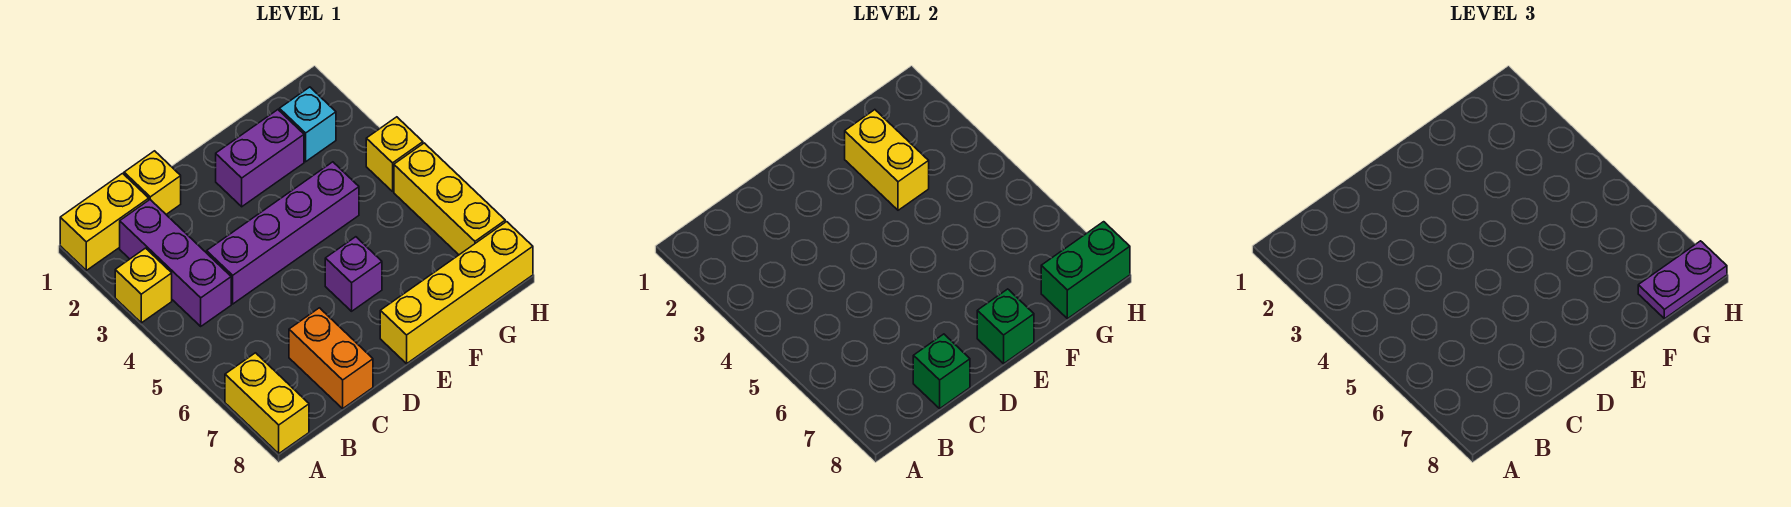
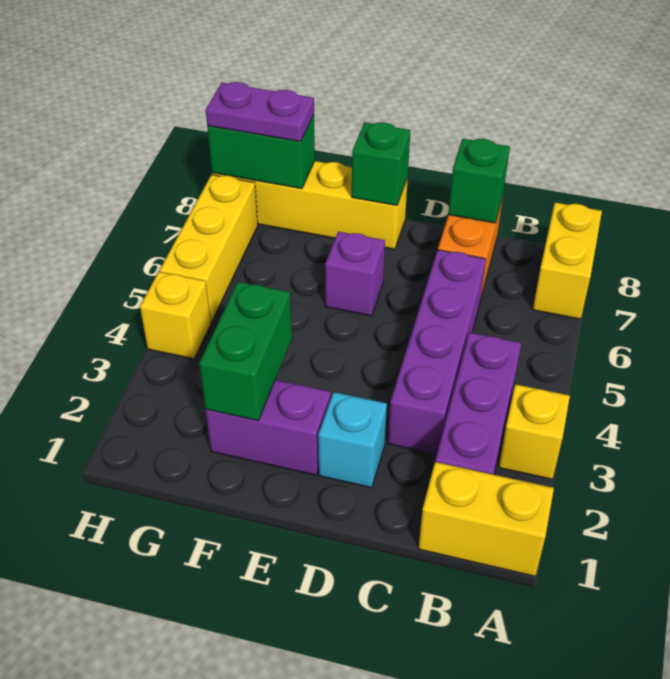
yellow 1x1 brick [124,151,181,214] -> none
purple 1x4 brick [207,162,359,304] -> purple 1x4 brick turned to [388,250,486,454]
yellow 1x2 brick [845,110,929,210] -> green 1x2 brick [199,282,292,421]
cyan 1x1 brick [279,87,336,162] -> cyan 1x1 brick moved to [318,392,387,488]

